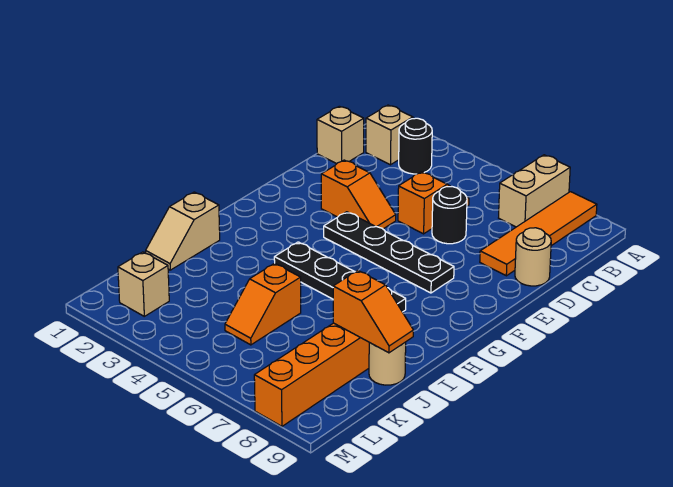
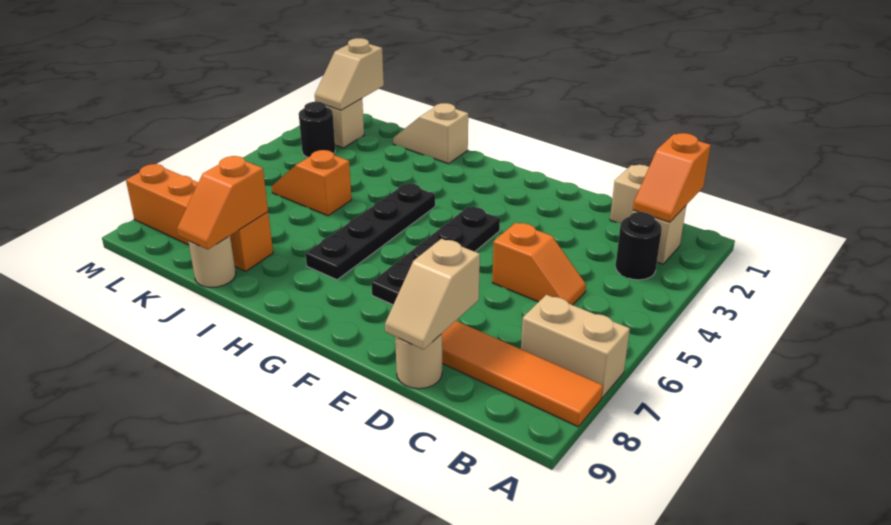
black 1x1 round brick [432,187,467,244] -> black 1x1 round brick moved to [299,102,335,157]
none -> tan 1x2 slope [385,239,480,350]
orange 1x2 slope [321,160,396,229] -> orange 1x2 slope moved to [633,133,711,222]
none -> tan 1x2 slope [315,38,384,110]

